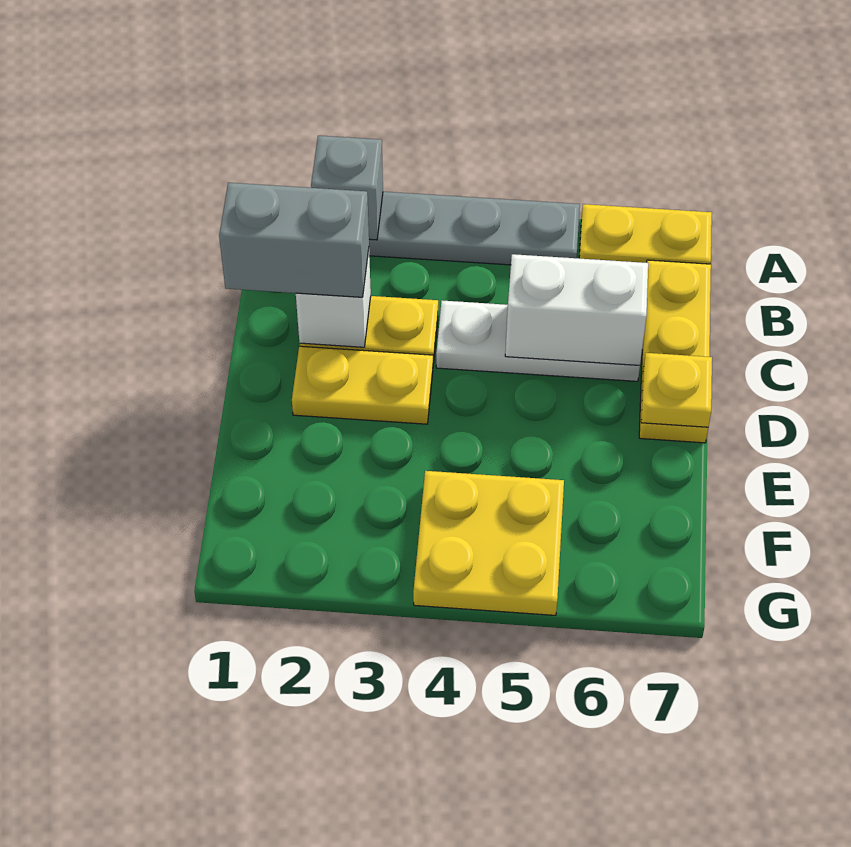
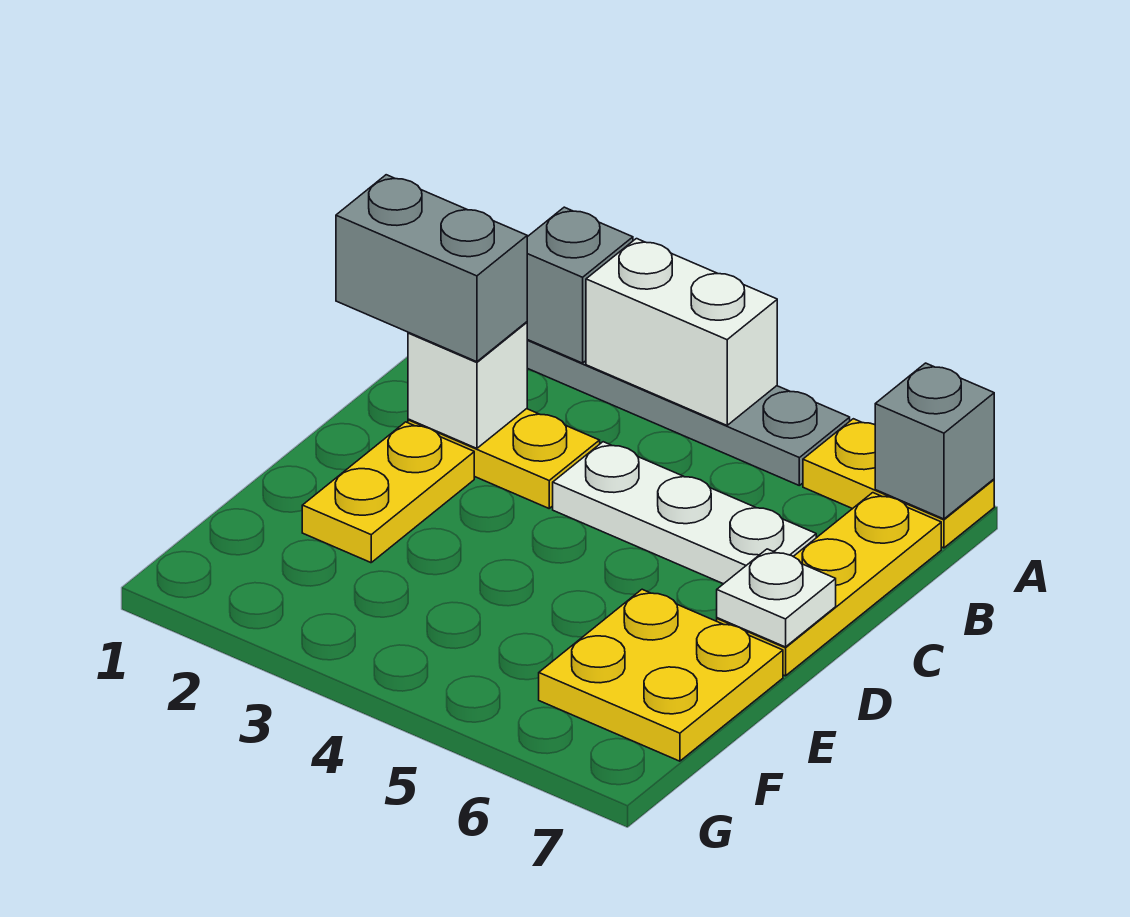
none -> grey 1x1 brick [875,363,994,519]
white 1x2 brick [505,254,648,365] -> white 1x2 brick moved to [586,239,777,425]
yellow 1x2 plate [292,346,433,424] -> yellow 1x2 plate turned to [302,422,474,563]
yellow 1x1 plate [641,353,712,427] -> white 1x1 plate [717,549,836,647]
yellow 2x2 plate [413,471,564,615] -> yellow 2x2 plate moved to [539,589,783,761]

